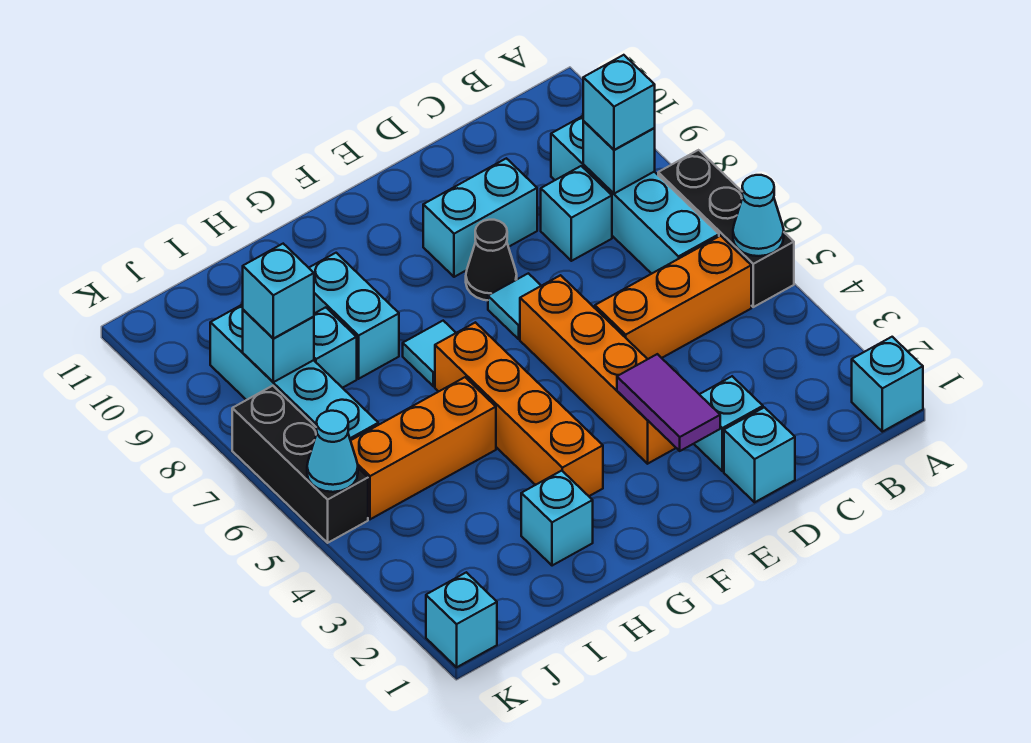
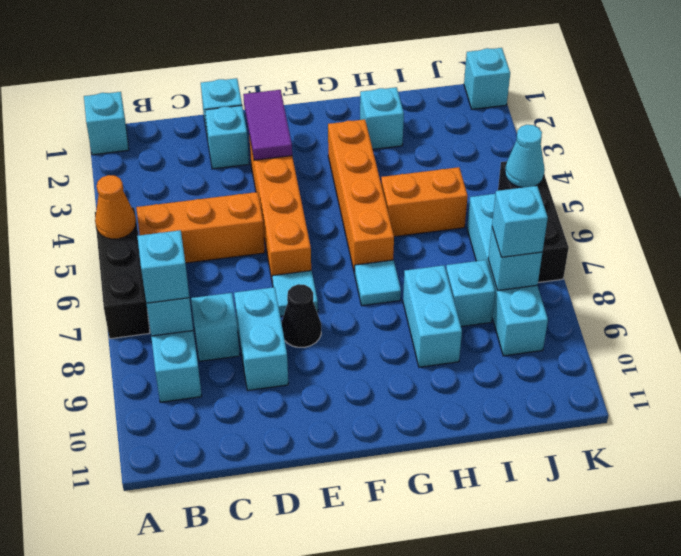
cyan 1x1 cone [733,175,784,256] -> orange 1x1 cone [95,175,136,239]
cyan 1x2 brick [423,158,537,277] -> cyan 1x2 brick turned to [234,287,288,390]
orange 1x3 brick [351,377,496,519] -> orange 1x2 brick [381,167,468,237]

